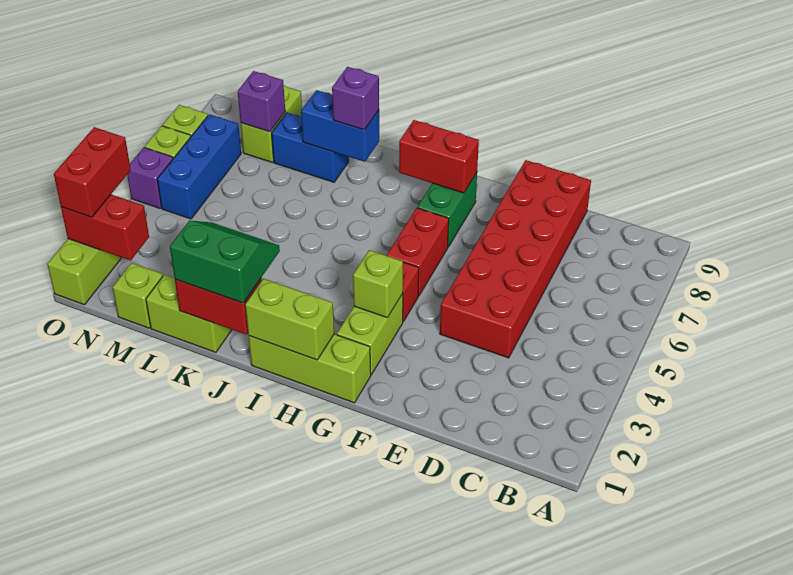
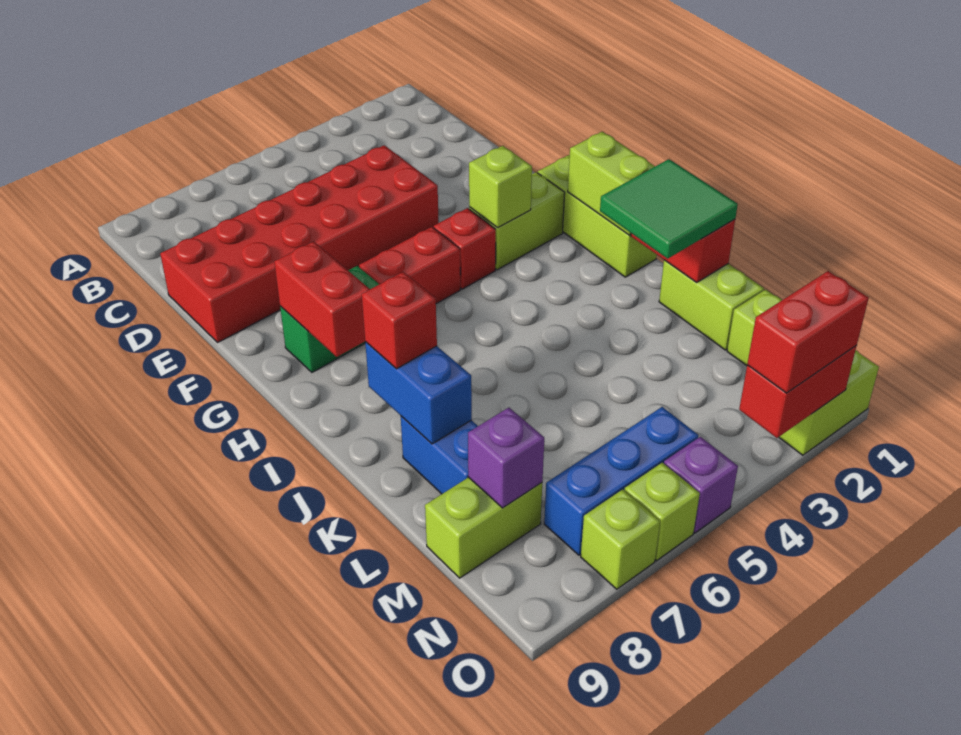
green 2x2 slope [170,221,280,303] -> green 2x2 tile [600,159,738,259]
purple 1x1 brick [332,67,379,130] -> red 1x1 brick [362,272,437,369]
red 1x2 brick [61,194,149,260] -> red 1x2 brick turned to [739,345,857,438]

